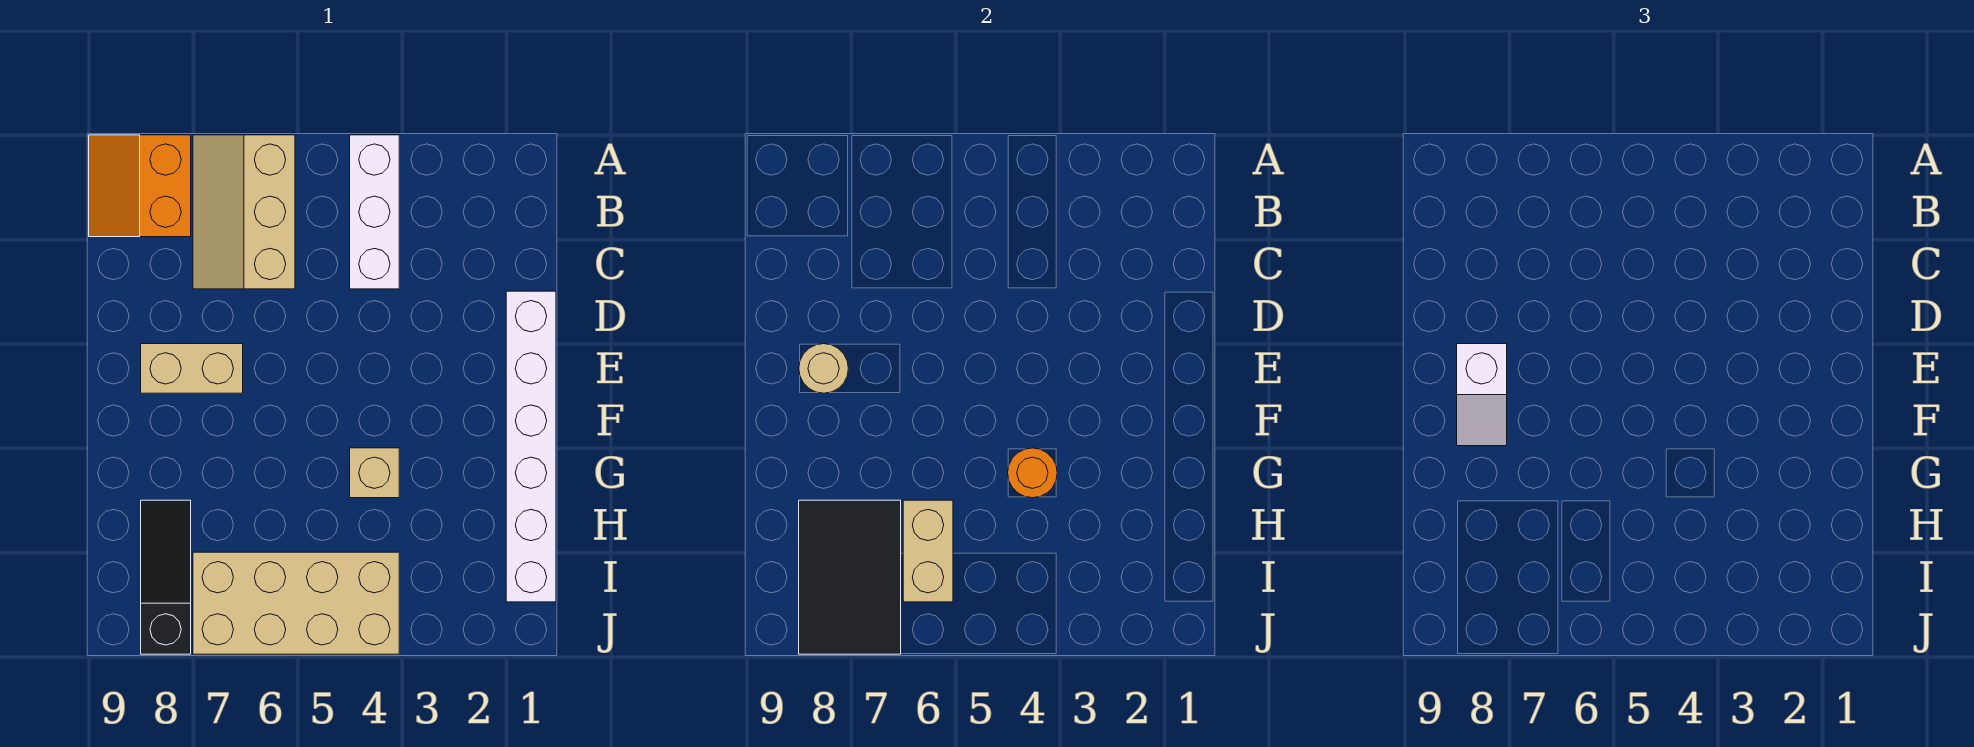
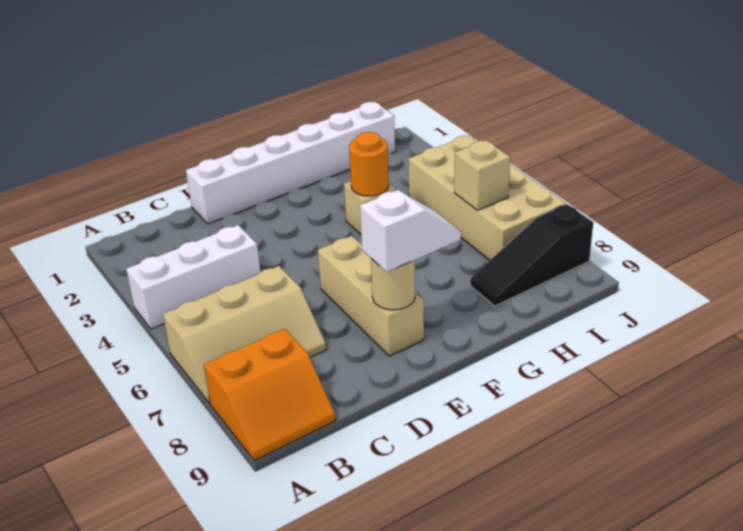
tan 1x2 brick [141,344,243,393] -> tan 1x3 brick [318,236,424,356]
tan 1x2 brick [903,500,953,602] -> tan 1x1 brick [454,140,510,210]
black 2x3 tile [799,500,901,654] -> none

